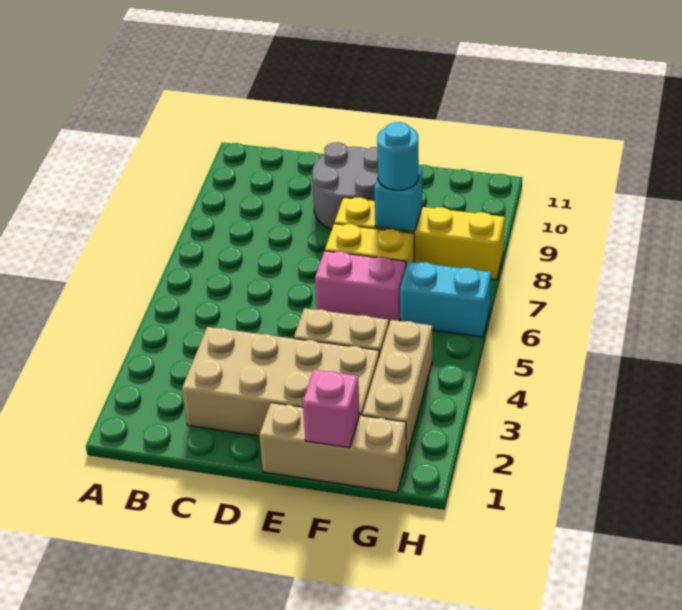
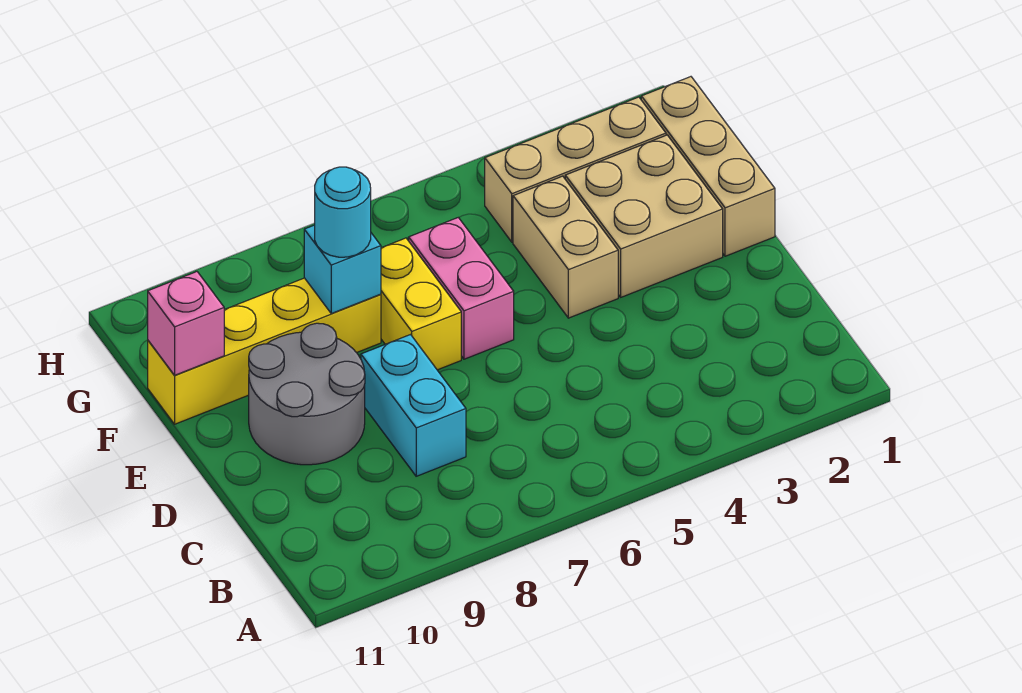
tan 2x4 brick [182,327,379,436] -> tan 2x2 brick [565,135,723,297]
yellow 1x4 brick [334,197,505,280] -> yellow 1x4 brick turned to [148,278,381,424]
pink 1x1 brick [303,370,360,448] -> pink 1x1 brick moved to [148,272,224,375]
cyan 1x2 brick [400,261,491,337] -> cyan 1x2 brick moved to [361,335,466,476]

